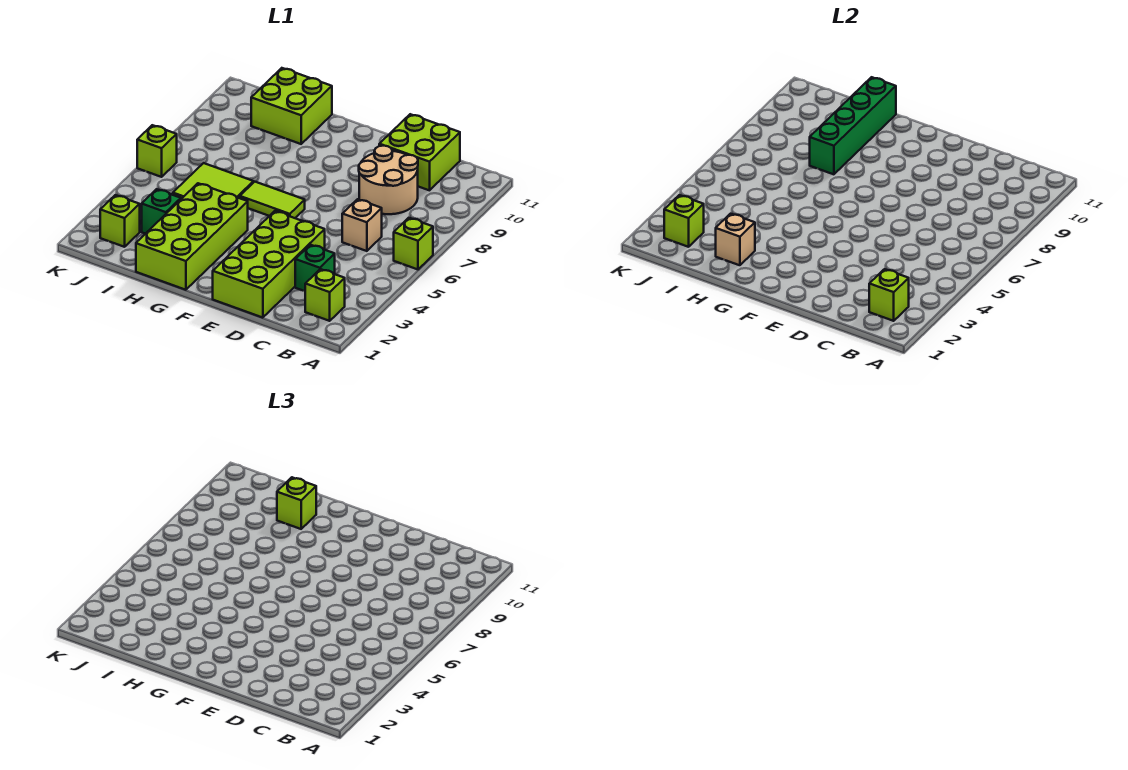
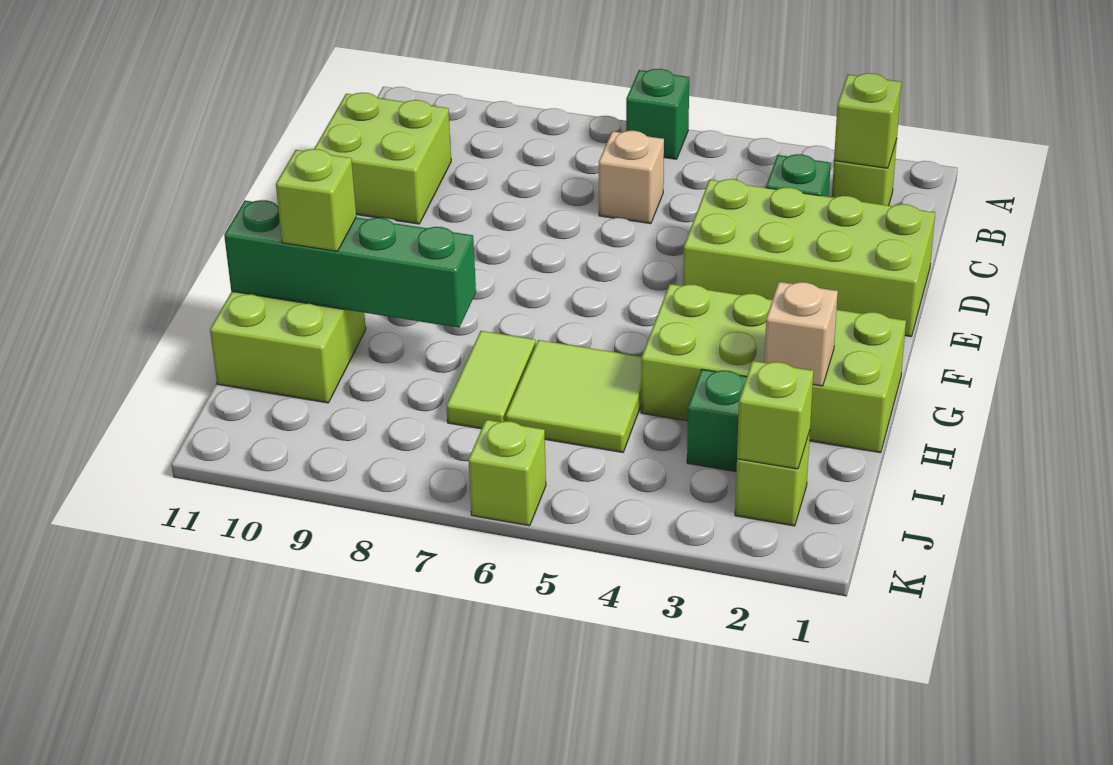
lime 1x1 brick [394,218,433,269] -> green 1x1 brick [626,69,689,159]
tan 2x2 round brick [359,146,418,214] -> none
lime 1x2 tile [240,182,305,218] -> lime 1x2 tile moved to [446,331,536,429]

